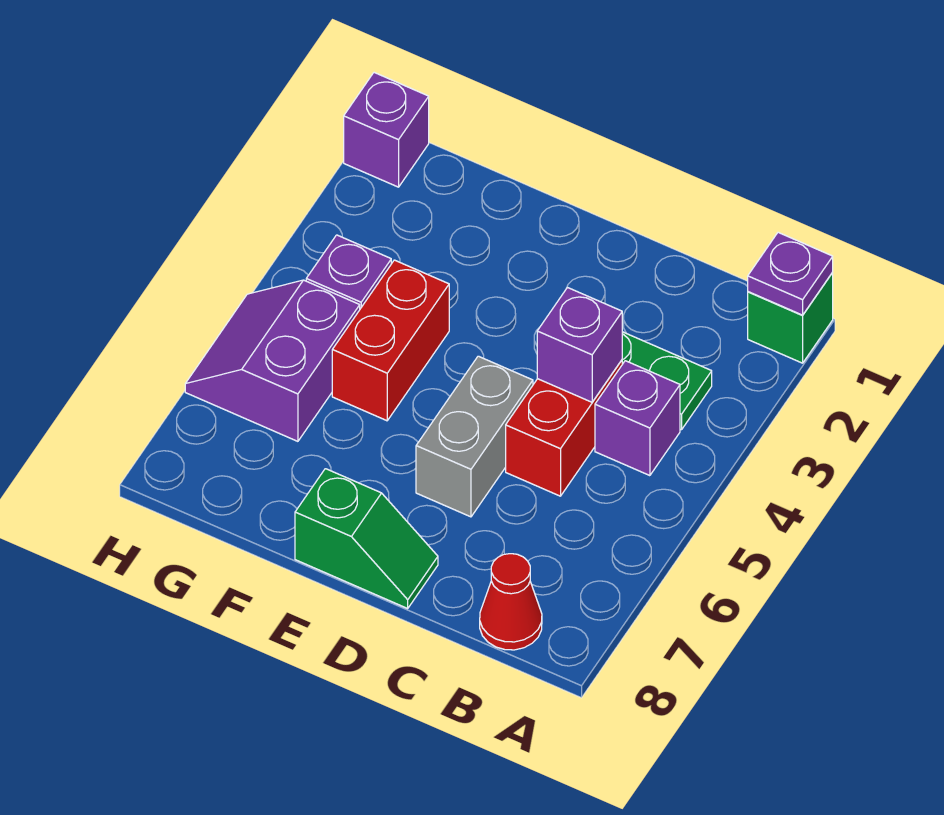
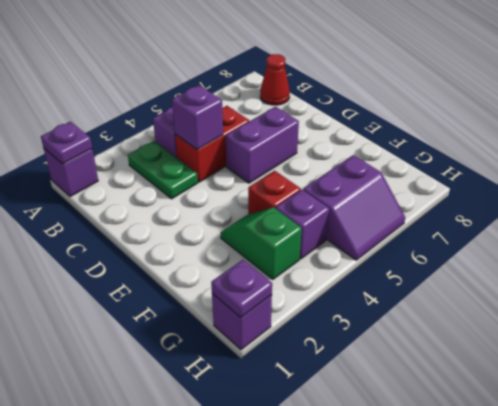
green 1x1 brick [748,272,833,363] -> purple 1x1 brick [44,148,98,197]
grey 1x2 brick [416,356,533,517] -> purple 1x2 brick [226,107,299,183]
green 1x2 slope [295,469,438,608] -> green 1x2 slope moved to [220,207,302,279]
red 1x2 brick [332,260,449,421] -> red 1x1 brick [248,171,301,214]
none -> purple 1x1 plate [211,260,272,318]

